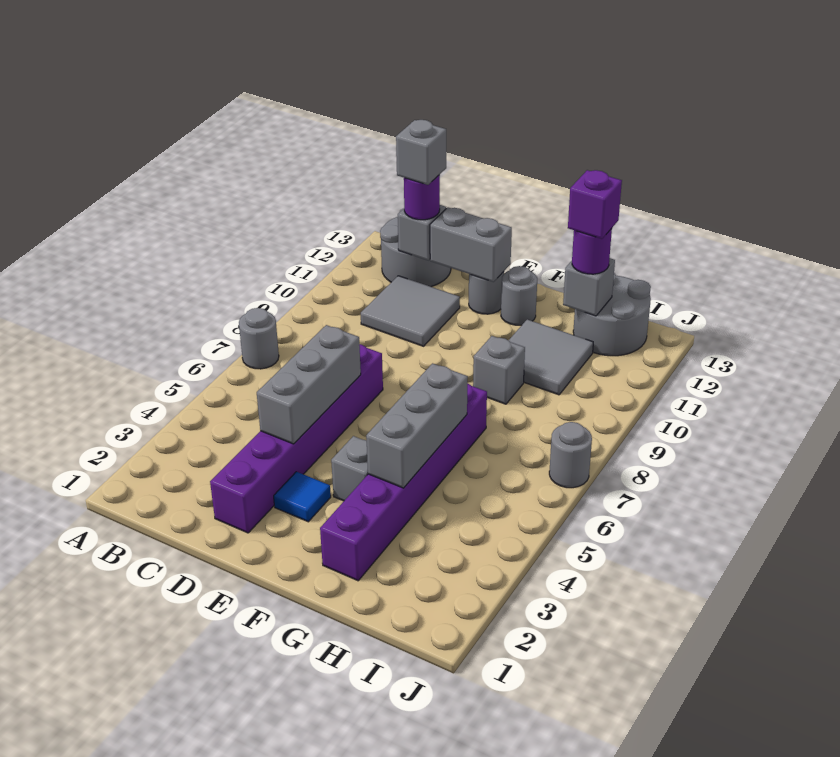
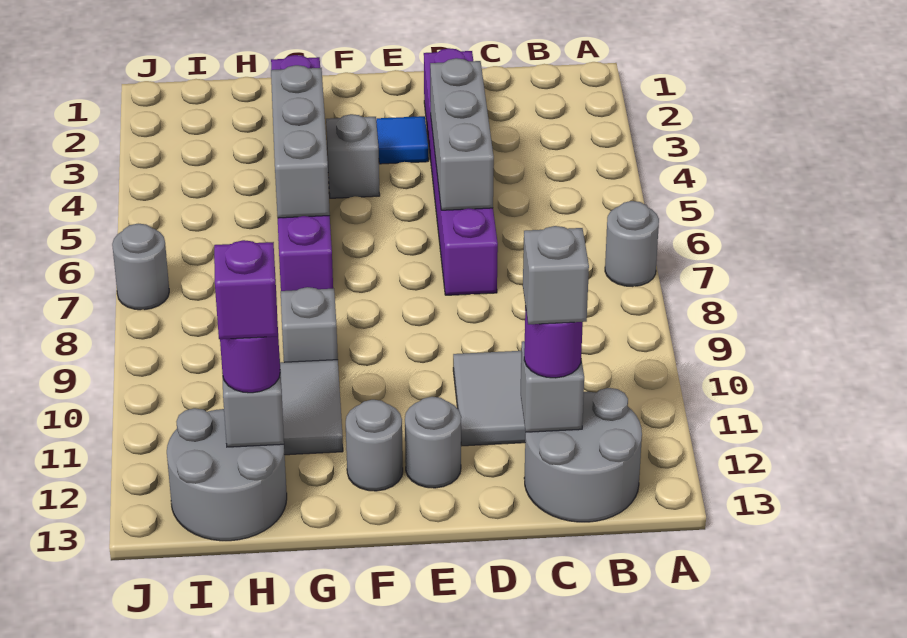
grey 1x2 brick [430,207,512,282] -> none

